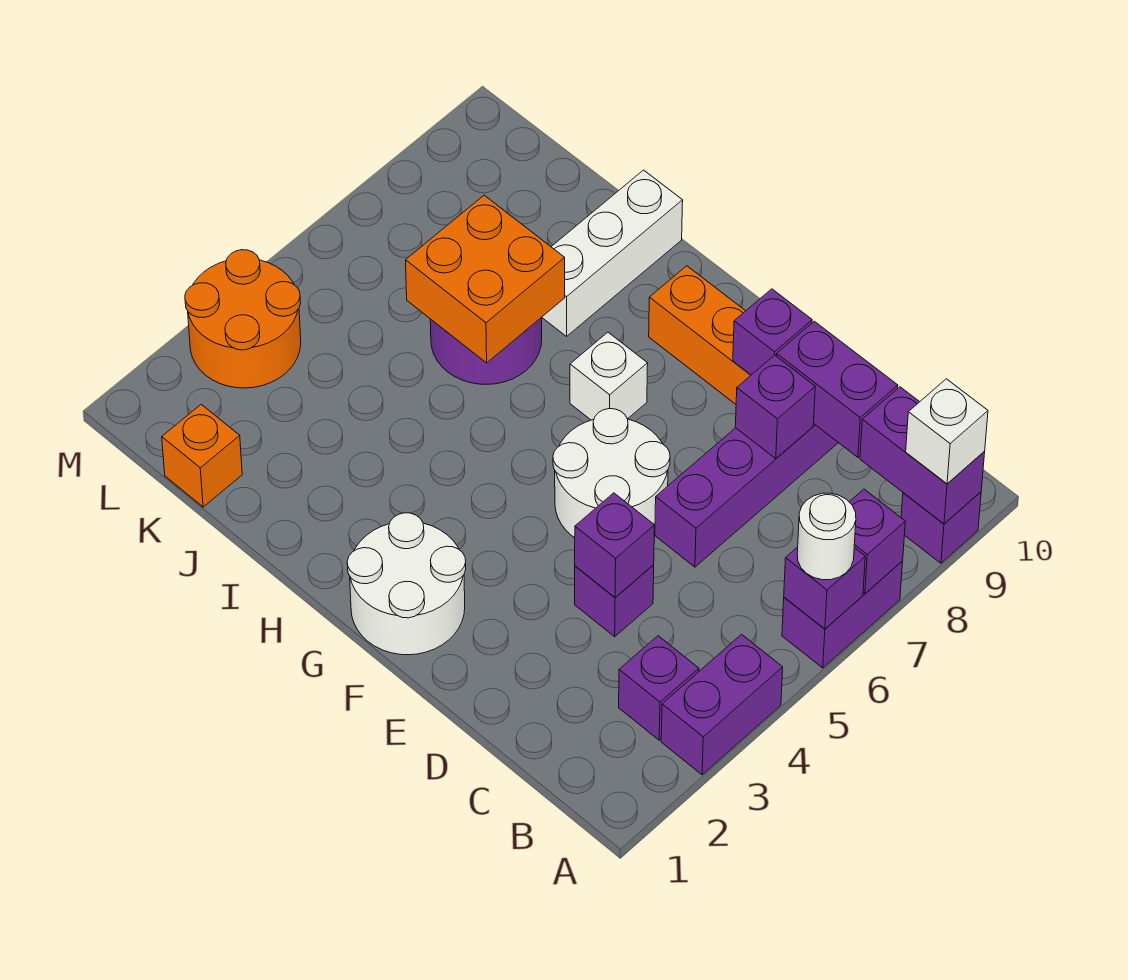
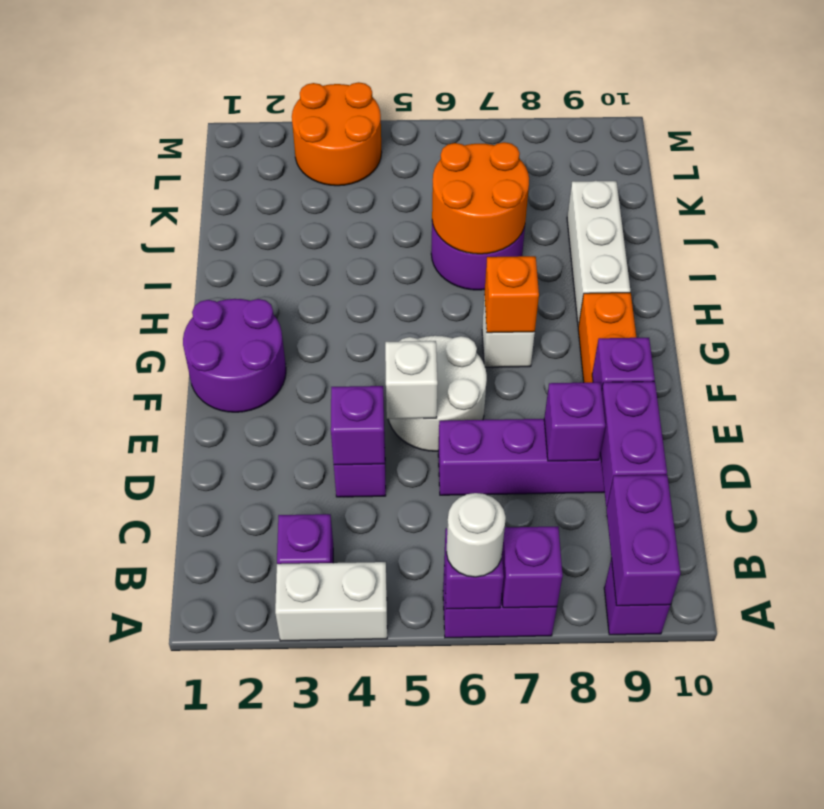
purple 1x2 brick [661,635,783,775] -> white 1x2 brick [275,562,387,641]
white 1x1 brick [906,379,988,484] -> white 1x1 brick moved to [385,341,438,419]
white 2x2 round brick [347,513,466,655] -> purple 2x2 round brick [183,299,286,412]
orange 2x2 brick [406,195,565,363] -> orange 2x2 round brick [432,142,529,254]
white 1x3 brick [542,170,683,336] -> white 1x3 brick turned to [567,181,630,326]
orange 1x1 brick [162,404,242,507] -> orange 1x1 brick moved to [484,256,539,333]

